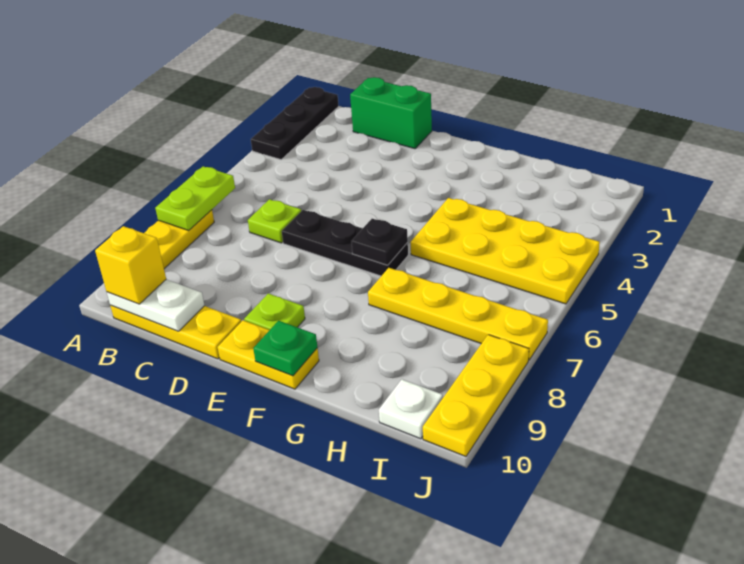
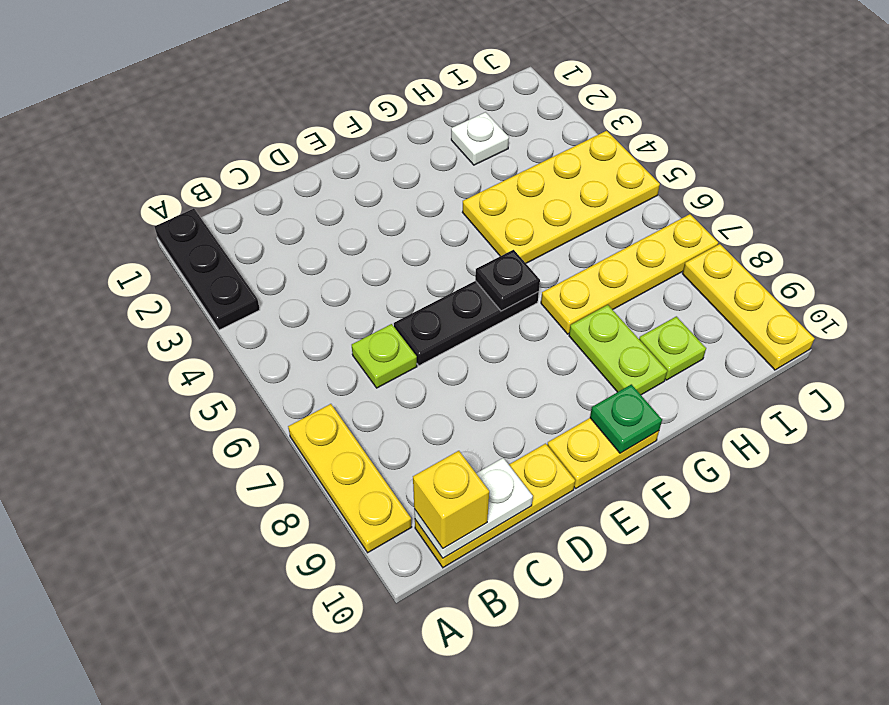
lime 1x2 plate [155,166,235,230] -> lime 1x2 plate moved to [569,305,667,395]
green 1x2 brick [350,77,432,149] -> none
lime 1x1 plate [244,293,305,330] -> lime 1x1 plate moved to [639,316,706,380]
white 1x1 plate [379,379,443,439] -> white 1x1 plate moved to [451,112,509,165]

